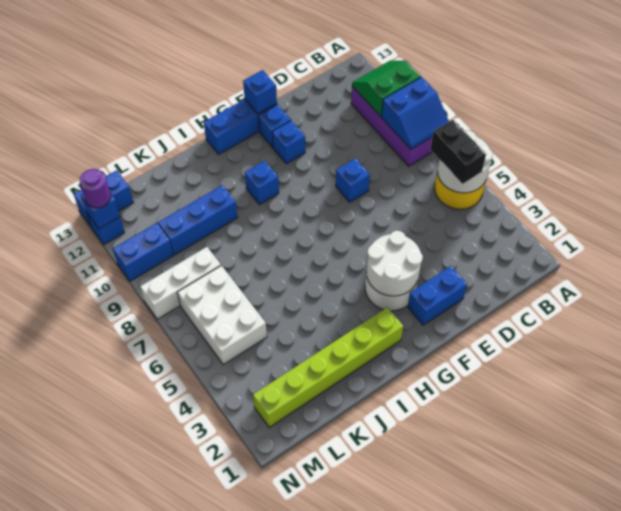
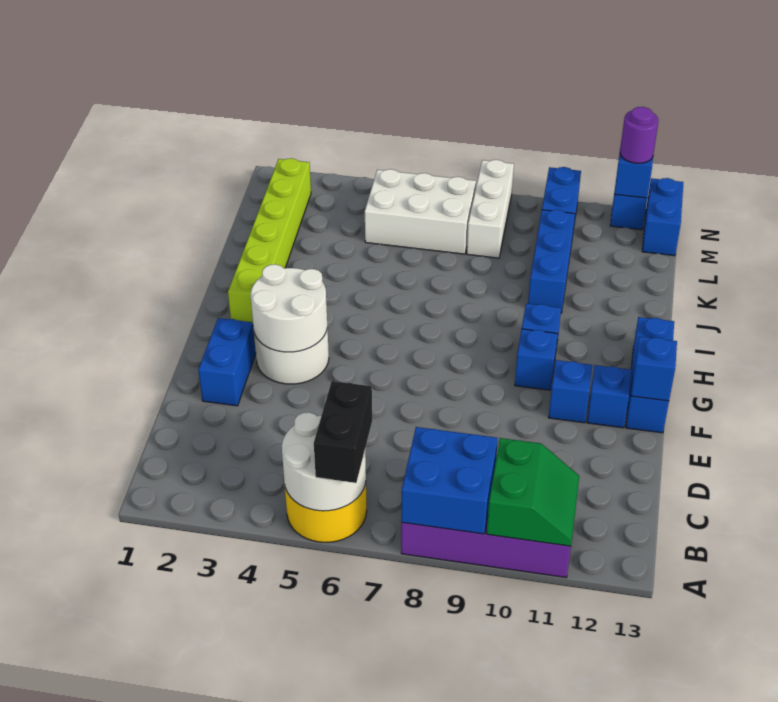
blue 2x2 slope [381,77,449,149] -> blue 2x2 brick [401,427,498,534]
black 1x2 brick [430,120,486,184] -> black 1x2 brick turned to [314,381,372,483]
blue 1x1 brick [336,158,370,202] -> blue 1x1 brick moved to [515,329,558,390]

